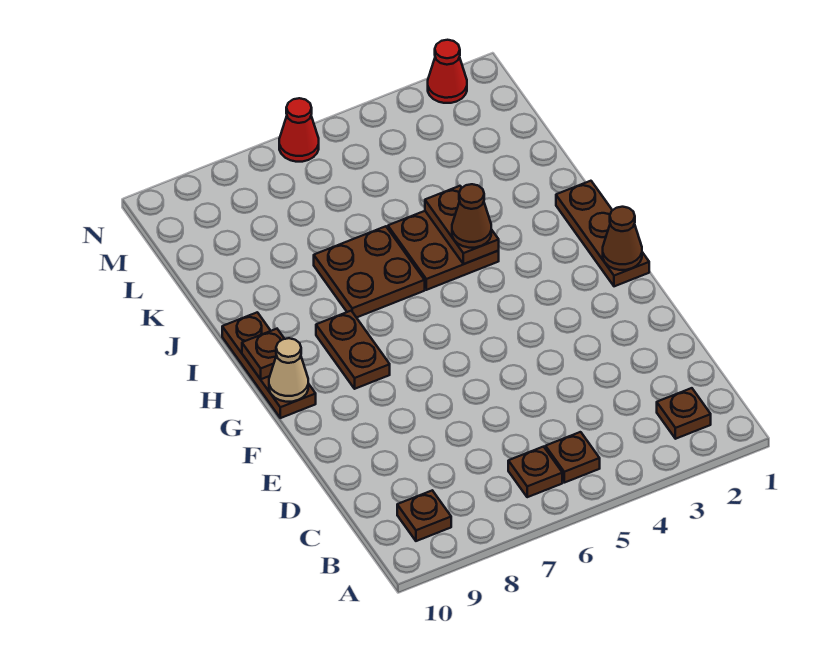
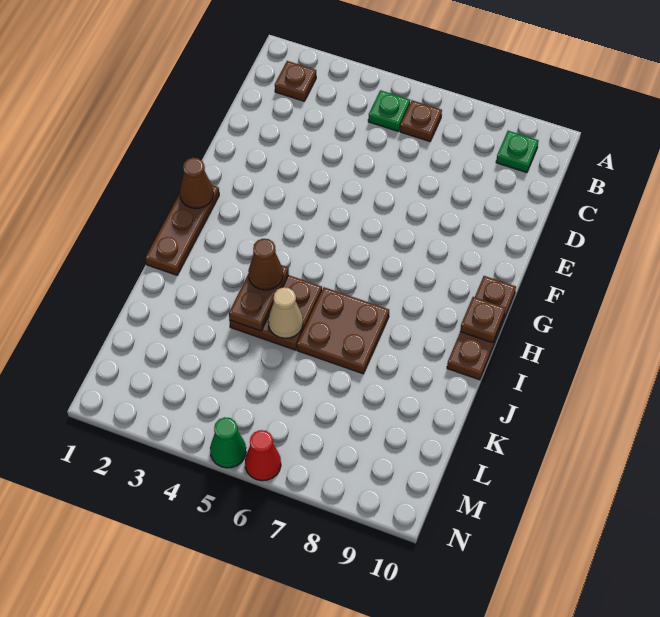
brown 1x1 plate [545,432,600,483] -> green 1x1 plate [368,90,410,131]
brown 1x1 plate [397,490,451,541] -> green 1x1 plate [496,131,539,173]
brown 1x2 plate [316,311,390,389] -> none
tan 1x1 cone [269,338,308,402] -> tan 1x1 cone moved to [268,287,303,338]
red 1x1 cone [428,40,467,103] -> none
none -> green 1x1 cone [210,417,246,468]

